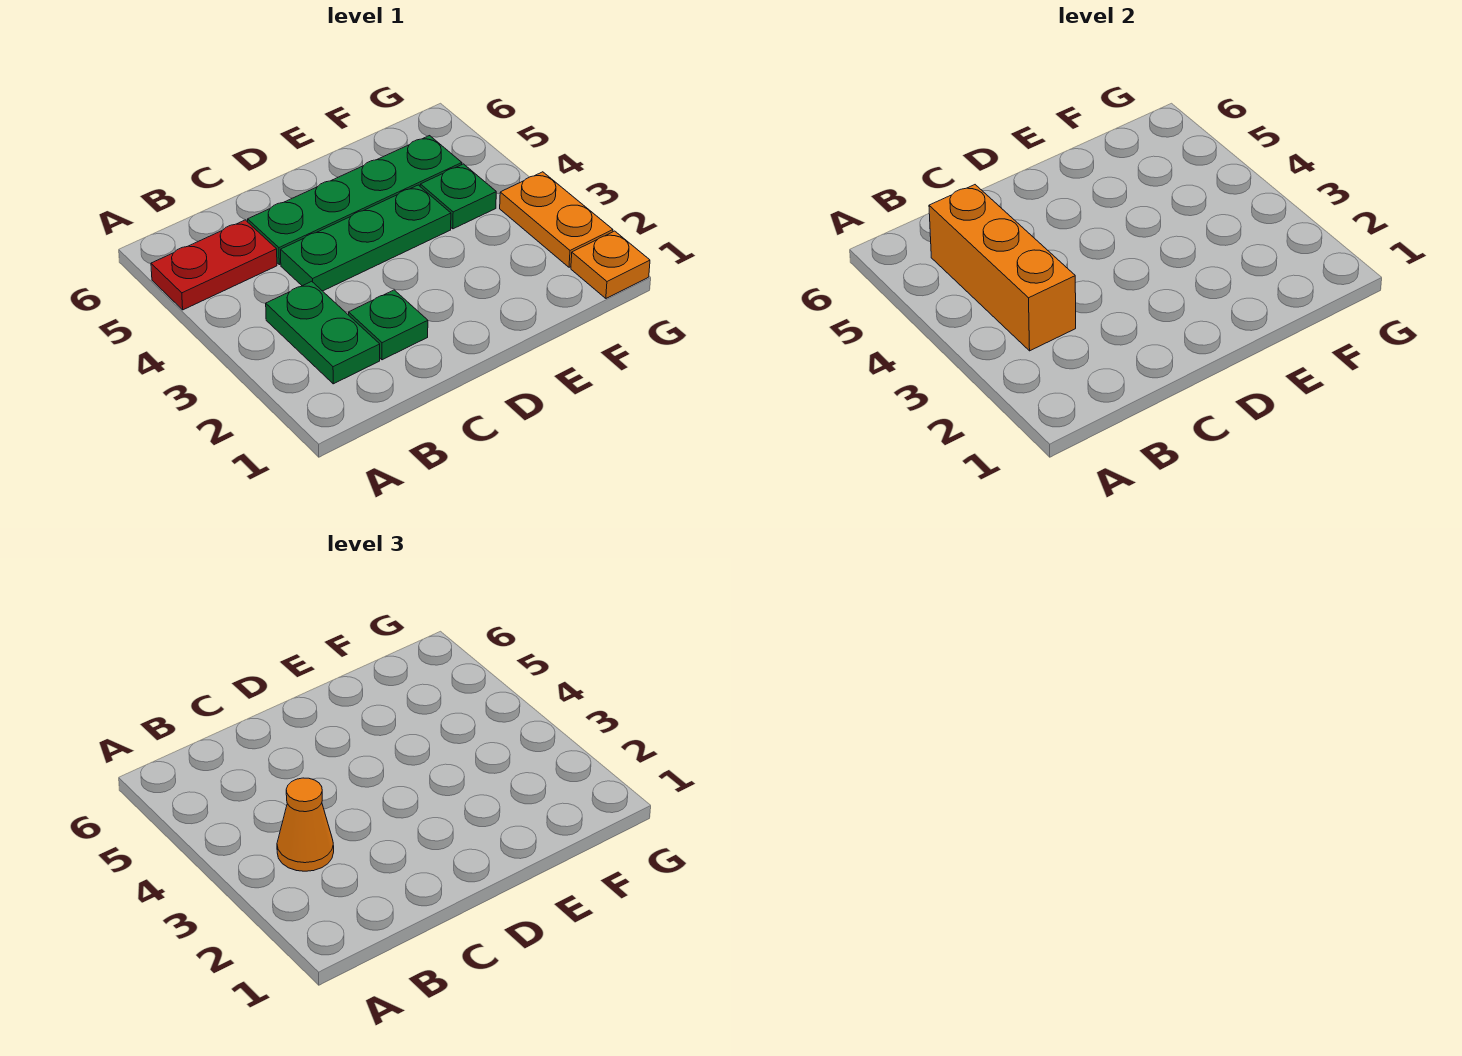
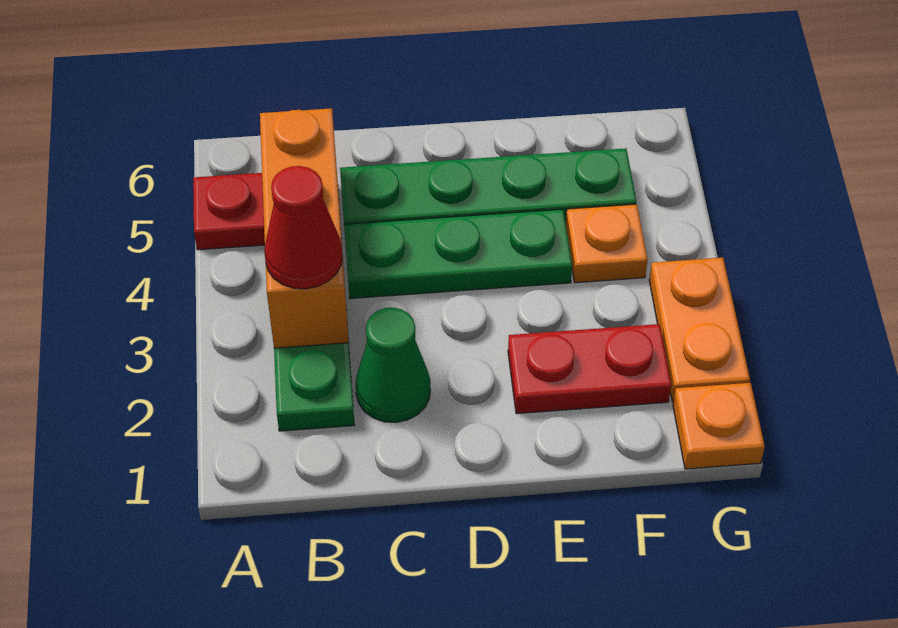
orange 1x1 cone [277,778,334,871] -> red 1x1 cone [264,166,342,289]
green 1x1 plate [349,290,428,360] -> green 1x1 cone [356,308,430,422]
none -> red 1x2 plate [508,324,671,414]
green 1x1 plate [420,164,496,229] -> orange 1x1 plate [566,204,648,283]

